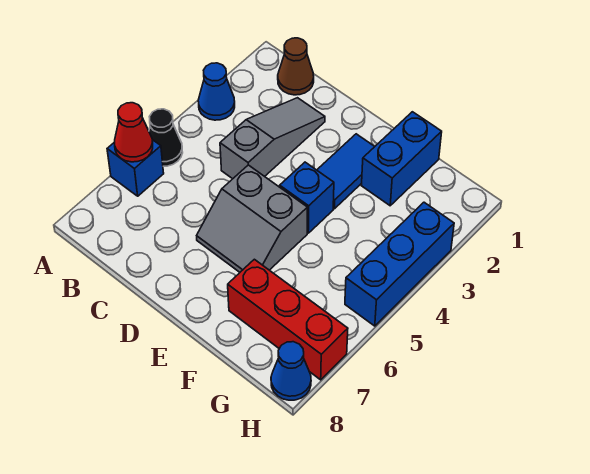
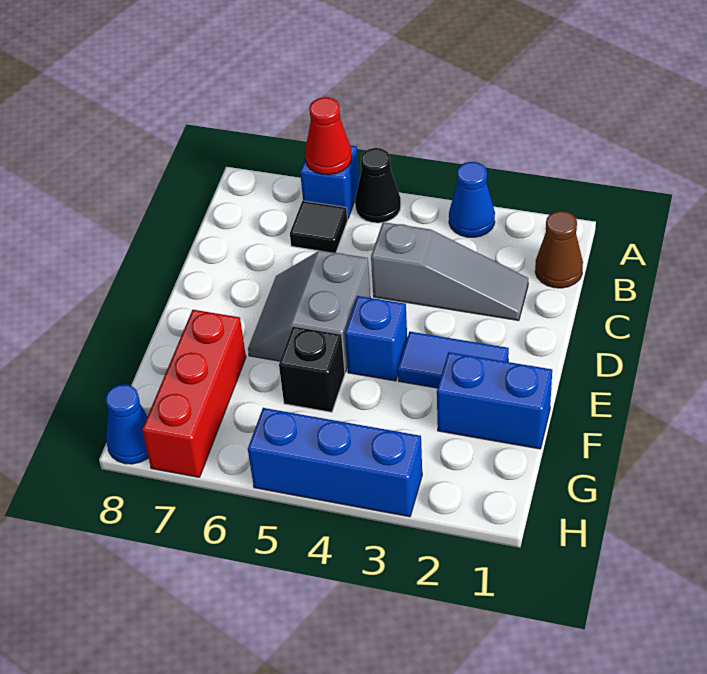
none -> black 1x1 tile [290,201,348,253]
none -> black 1x1 brick [279,326,345,412]

